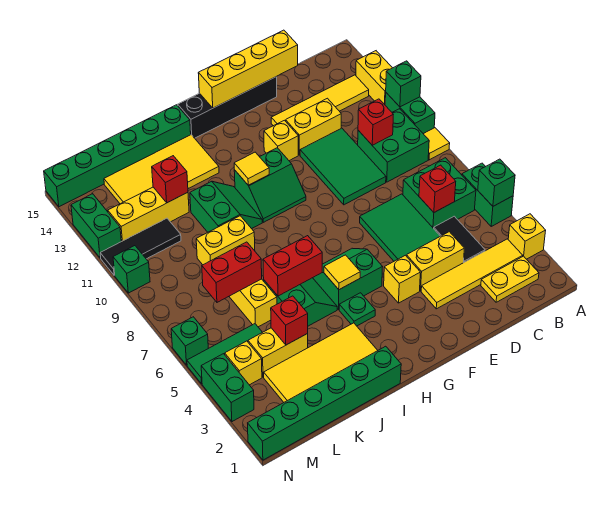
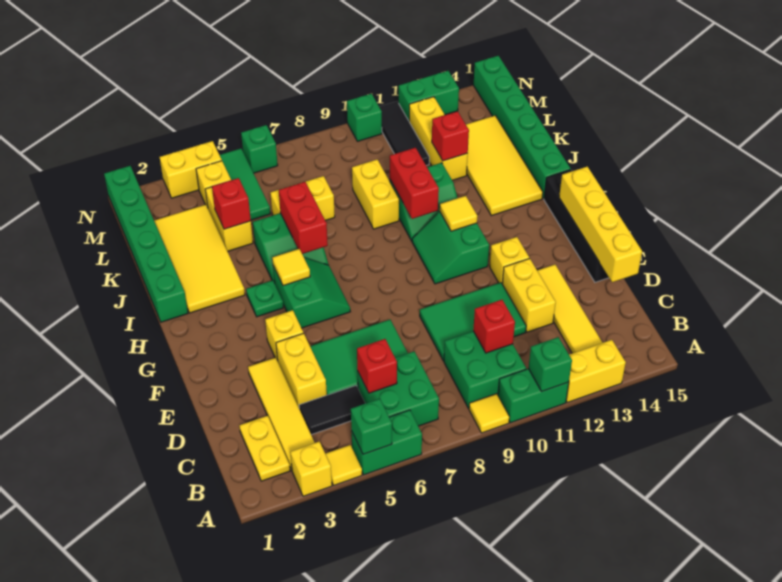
none -> yellow 1x1 tile [325,445,362,486]
red 1x2 brick [202,242,262,302] -> red 1x2 brick moved to [390,148,439,219]
green 1x2 brick [201,354,254,422] -> yellow 1x2 brick [160,141,222,198]

